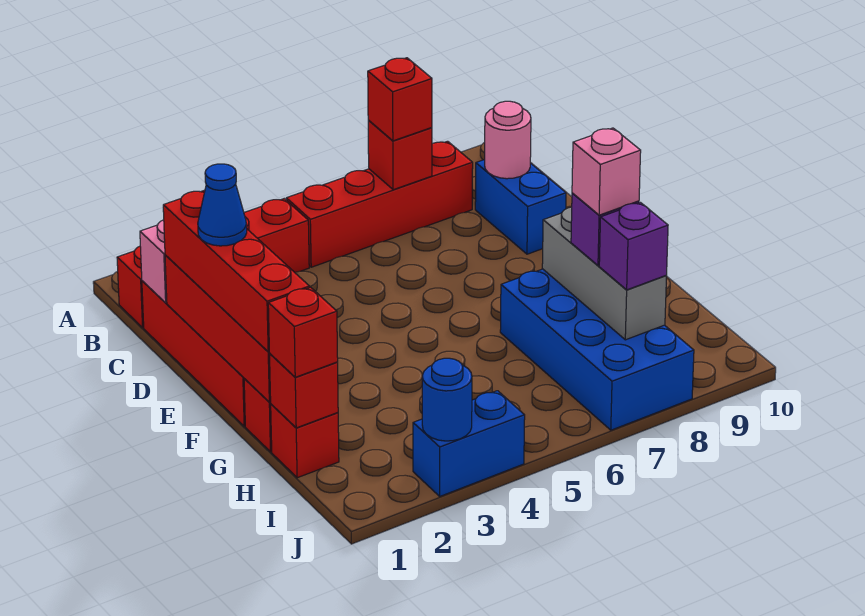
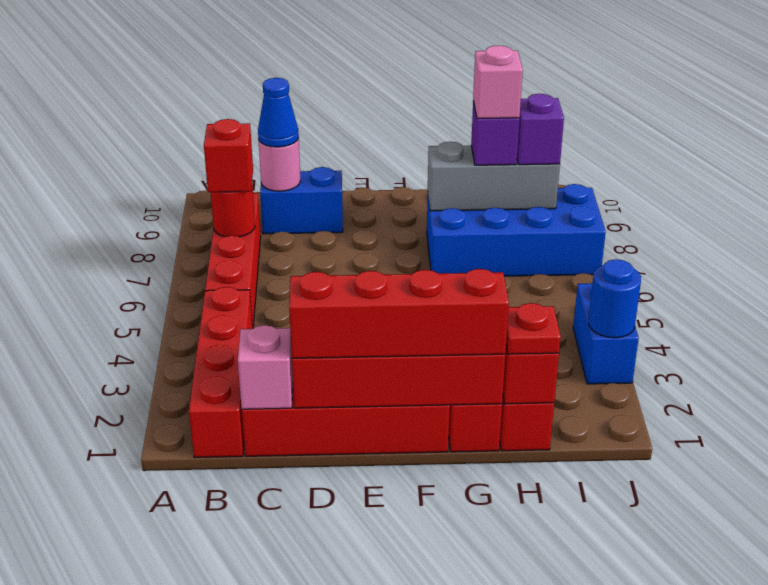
red 1x1 brick [368,120,432,190] -> red 1x1 round brick [211,186,255,237]
blue 1x1 cone [198,164,247,246] -> blue 1x1 cone moved to [258,78,299,147]
red 1x1 brick [268,287,338,377] -> red 1x1 plate [506,303,561,354]

